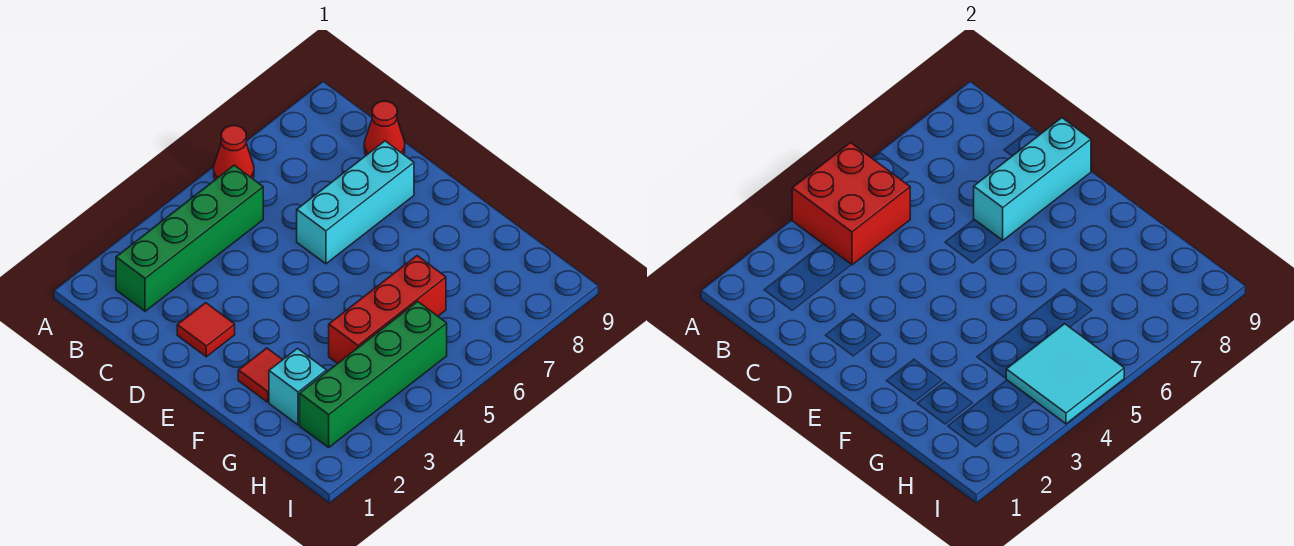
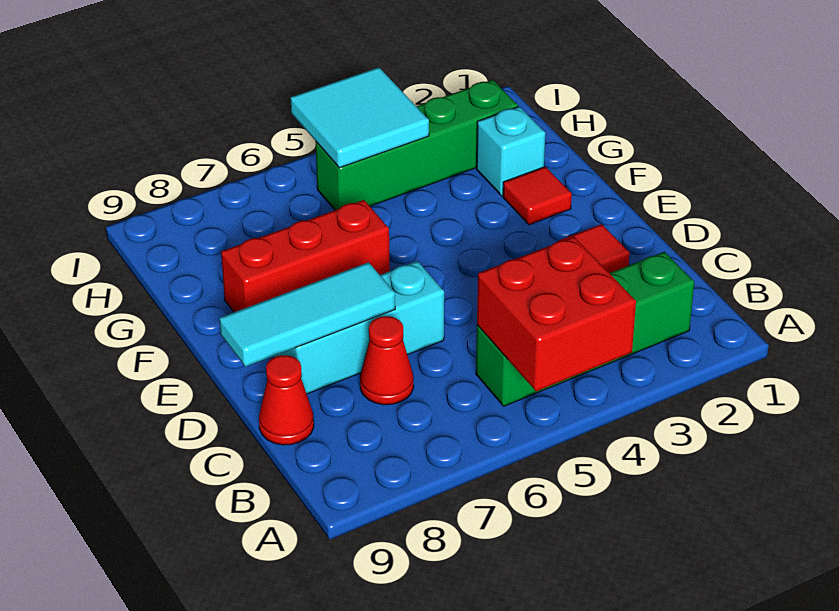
red 1x1 cone [214,126,254,180] -> red 1x1 cone moved to [360,316,414,405]
cyan 1x3 brick [974,118,1091,240] -> cyan 1x3 tile [219,262,395,367]
red 1x3 brick [329,256,446,363] -> red 1x3 brick moved to [221,200,390,312]

